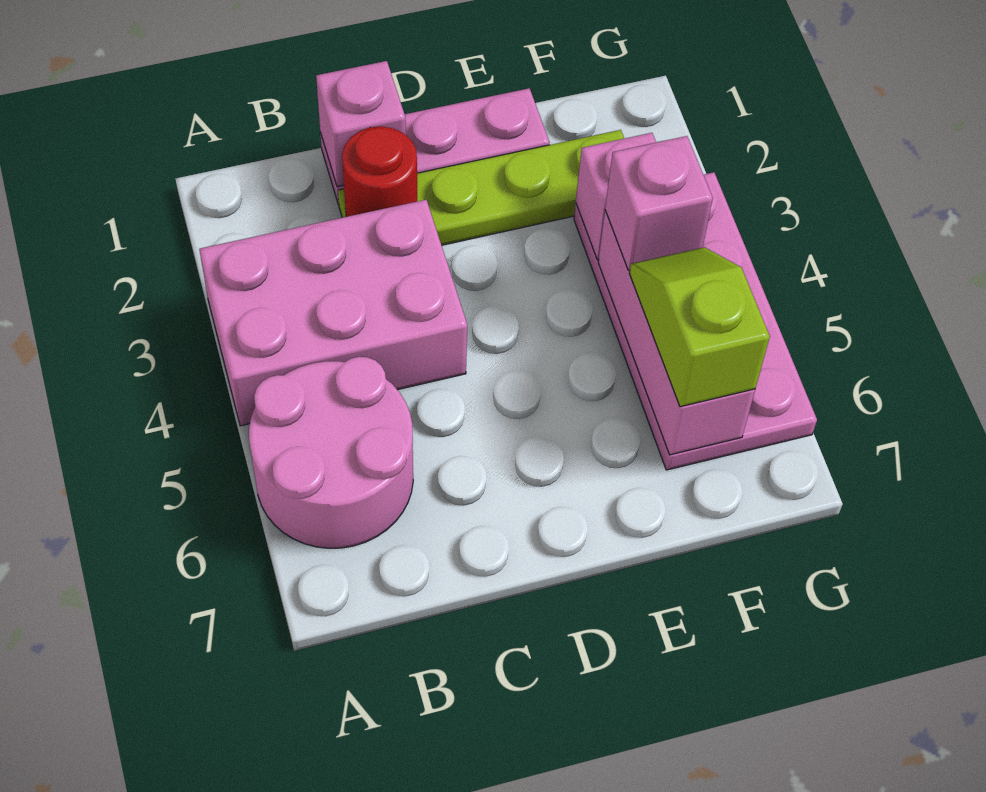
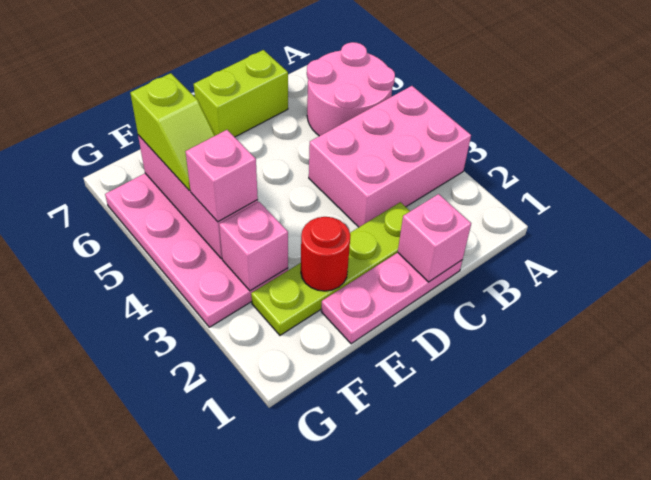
red 1x1 round brick [342,126,417,217] -> red 1x1 round brick moved to [301,217,351,291]
none -> lime 1x2 brick [194,50,288,137]

